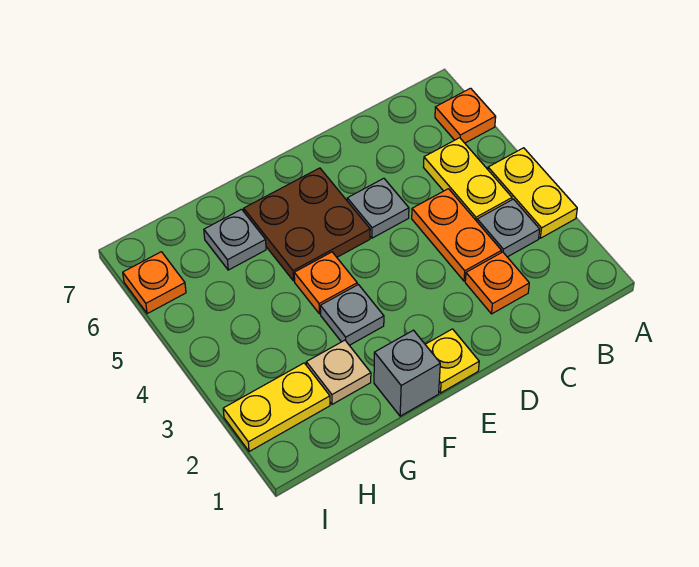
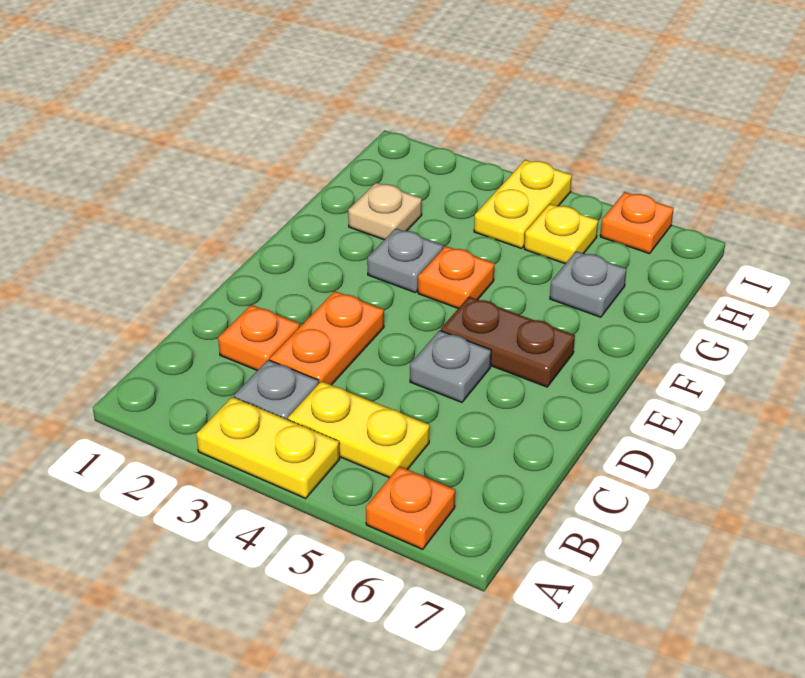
orange 1x2 plate [412,189,501,281] -> orange 1x2 plate turned to [270,291,384,385]
yellow 1x1 plate [425,329,479,393] -> yellow 1x1 plate moved to [524,204,598,264]
brown 2x2 plate [244,168,370,281] -> brown 1x2 plate [441,297,575,387]
grey 1x1 brick [374,330,440,416] -> none
yellow 1x2 plate [223,363,330,452] -> yellow 1x2 plate moved to [474,160,572,248]

